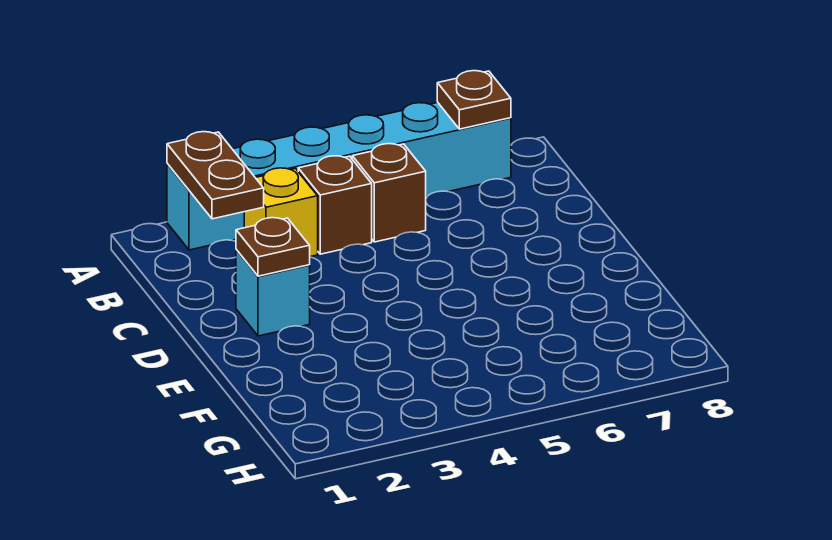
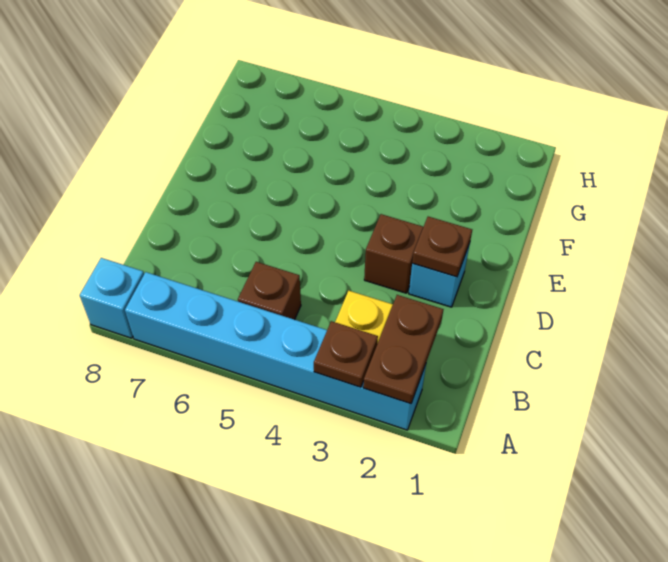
brown 1x1 plate [437,71,511,129] -> brown 1x1 plate moved to [314,321,378,387]
none -> cyan 1x1 brick [80,258,144,338]
brown 1x1 brick [298,156,372,254] -> brown 1x1 brick moved to [364,214,423,293]

